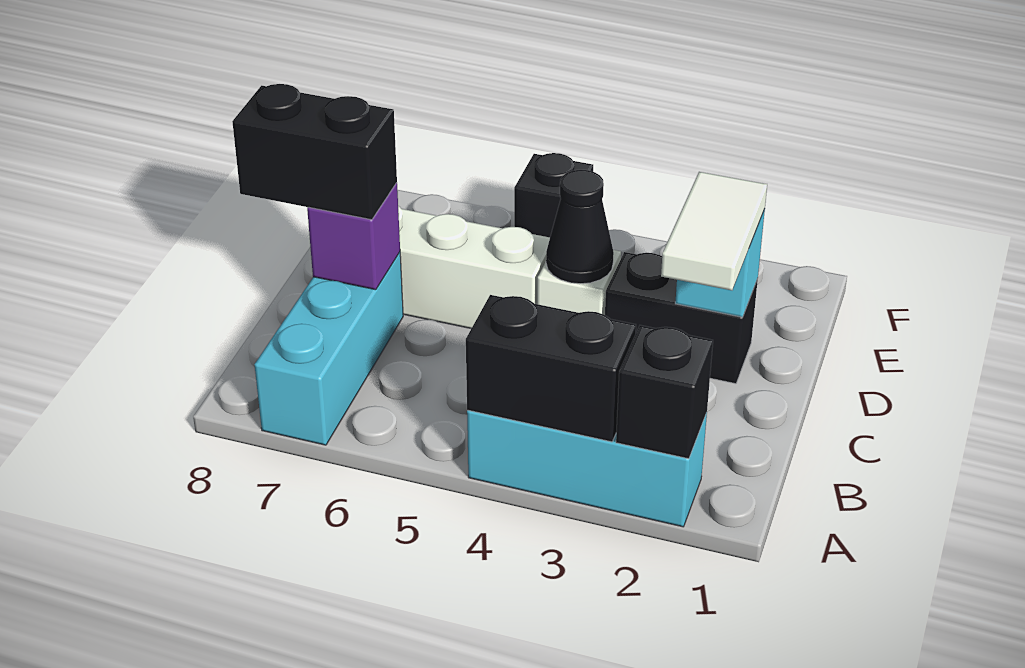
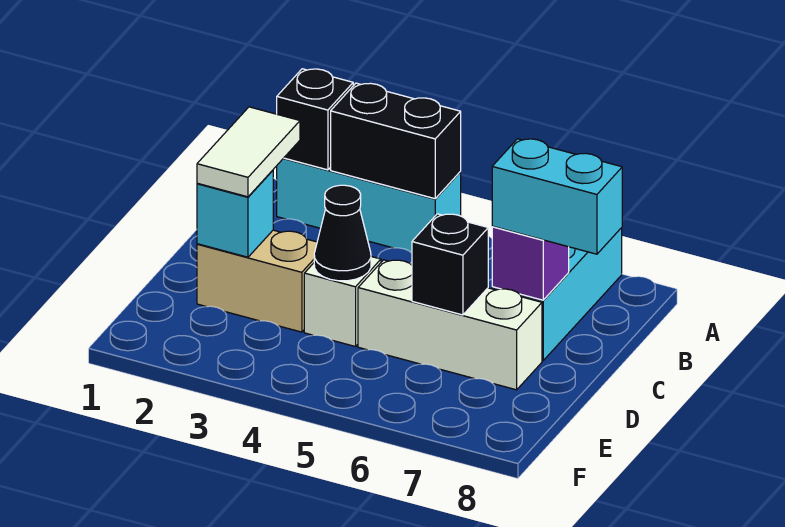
black 1x2 brick [232,84,397,220] -> cyan 1x2 brick [492,139,622,254]
black 1x2 brick [605,252,758,384] -> tan 1x2 brick [197,230,317,332]
black 1x1 brick [514,153,593,237] -> black 1x1 brick moved to [412,214,488,315]

